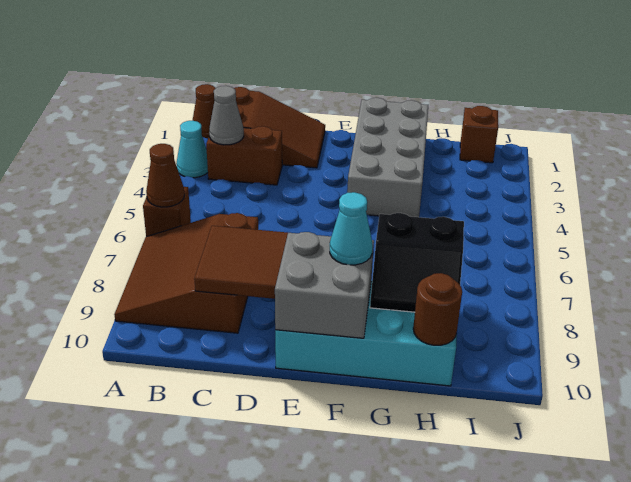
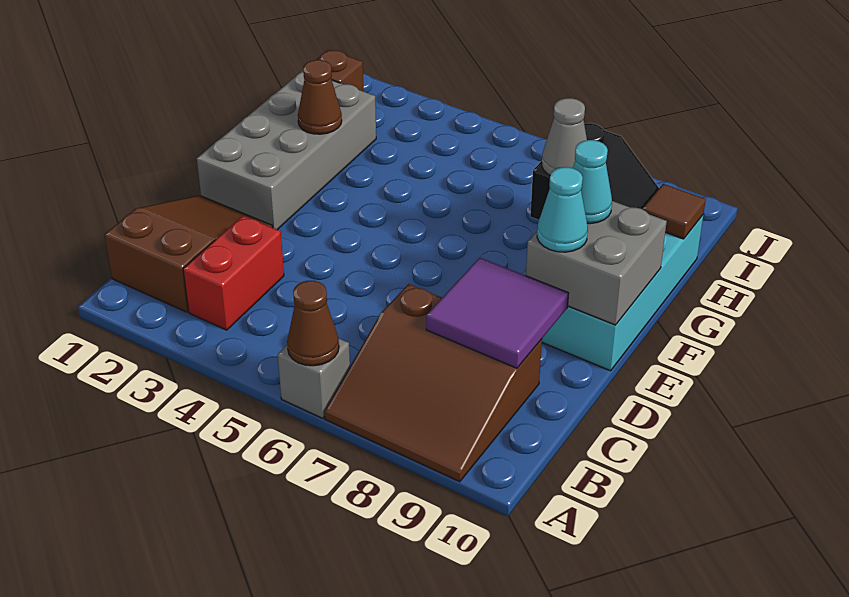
brown 1x1 cone [192,84,216,138] -> brown 1x1 cone moved to [298,60,342,134]
cyan 1x1 cone [176,121,208,178] -> cyan 1x1 cone moved to [537,167,588,252]
brown 1x1 brick [143,187,191,237] -> grey 1x1 brick [278,339,350,418]
brown 1x2 brick [206,126,282,185] -> red 1x2 brick [183,216,284,330]
grey 1x1 cone [209,86,244,145] -> grey 1x1 cone moved to [542,98,587,175]
brown 2x2 tile [194,226,288,299] -> purple 2x2 tile [426,258,569,368]
grey 2x4 brick [347,98,428,217] -> grey 2x4 brick turned to [197,71,376,230]
brown 1x1 round brick [413,273,462,345] -> brown 1x1 tile [642,184,706,239]

